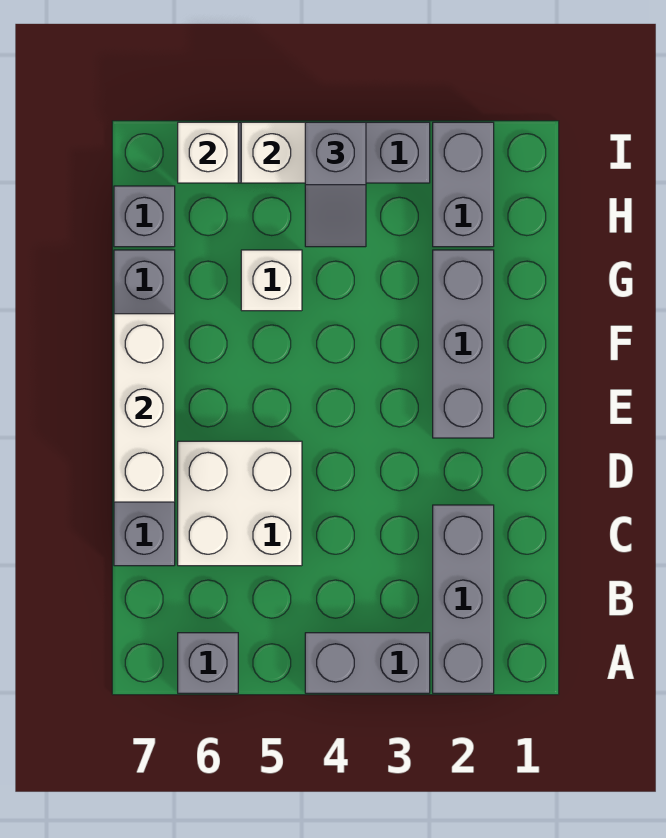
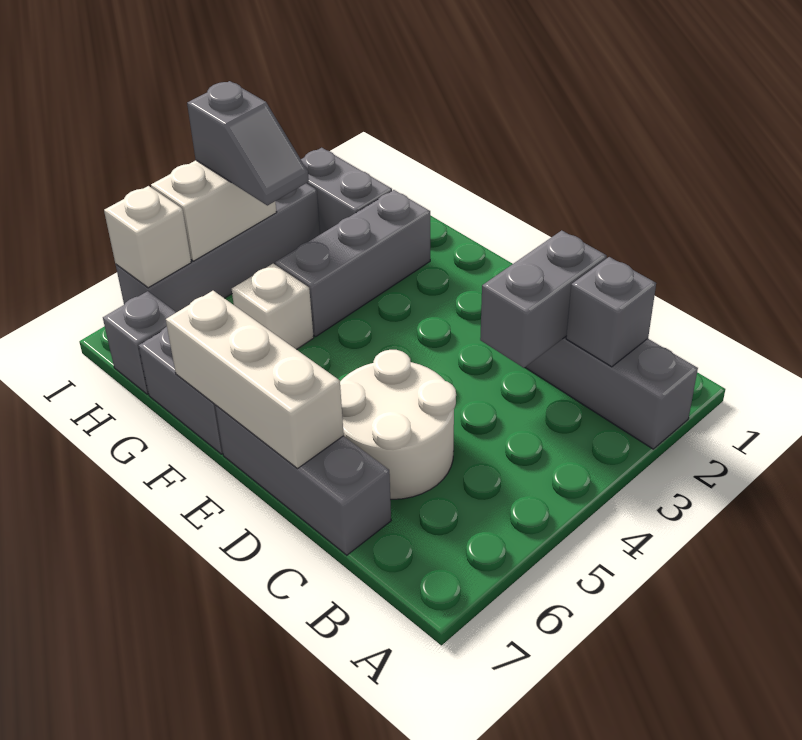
grey 1x2 brick [305,633,430,693] -> grey 1x2 brick moved to [480,230,607,368]
grey 1x1 brick [178,633,238,693] -> grey 1x1 brick moved to [566,257,656,367]
white 2x2 brick [178,441,302,566] -> white 2x2 round brick [340,350,456,499]
grey 1x3 brick [433,250,494,438] -> grey 1x3 brick turned to [275,190,430,337]

